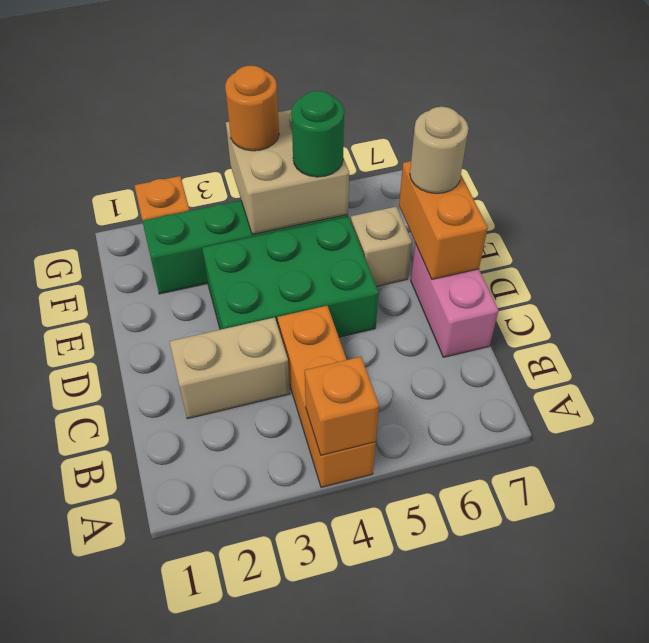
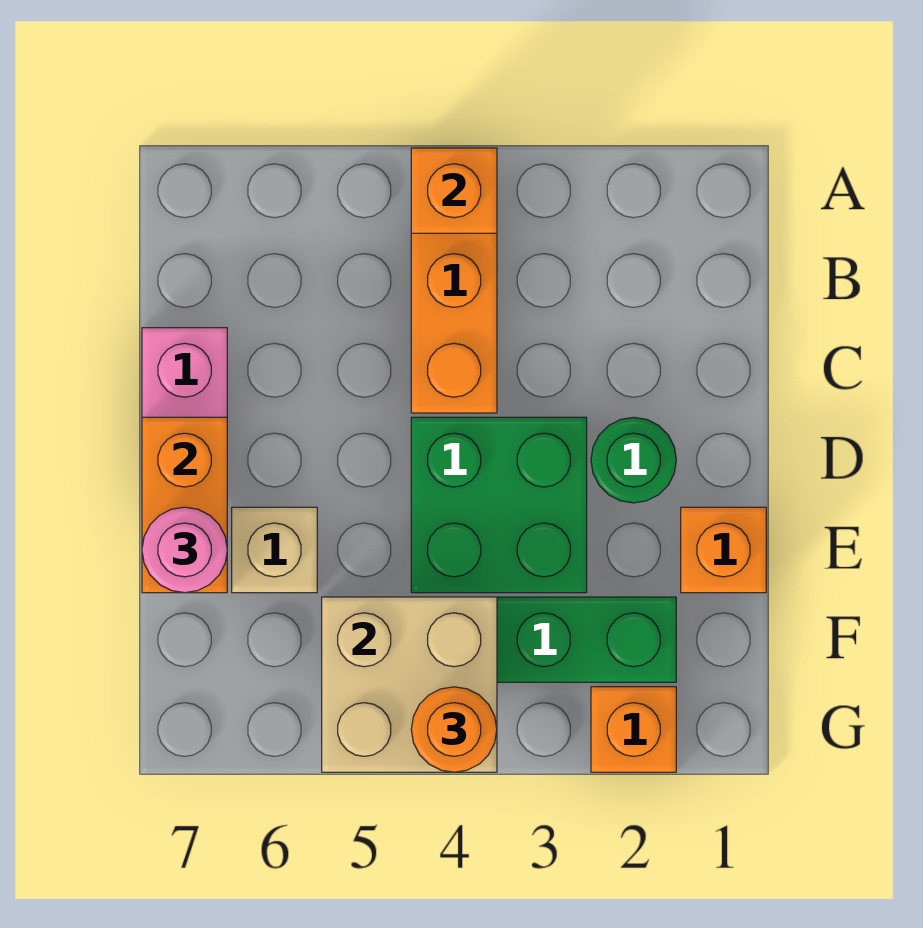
tan 1x2 brick [170,318,290,419] -> none
green 2x3 brick [202,217,378,337] -> green 2x2 brick [411,417,587,593]
none -> orange 1x1 brick [681,507,766,593]
tan 1x1 round brick [410,107,468,193] -> pink 1x1 round brick [142,507,227,593]
green 1x1 round brick [291,91,344,177] -> green 1x1 round brick moved to [591,417,676,503]

